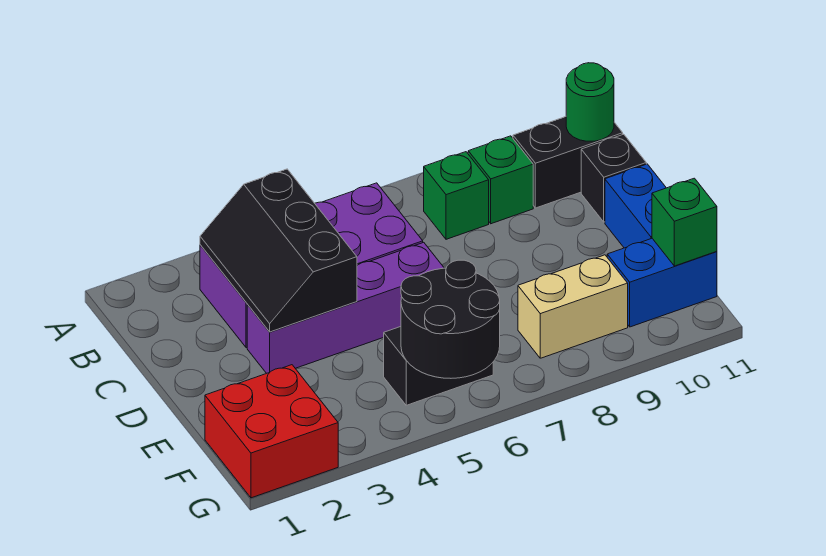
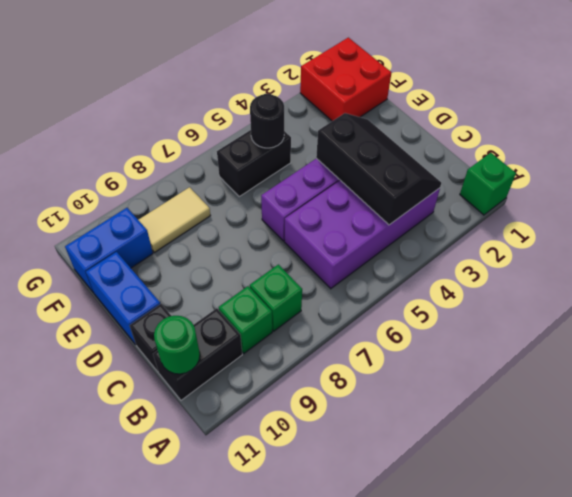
black 2x2 round brick [401,260,500,378] -> black 1x1 round brick [250,94,284,148]
tan 1x2 brick [518,255,628,358] -> tan 1x2 tile [139,187,210,253]
green 1x1 brick [652,178,717,266] -> green 1x1 brick moved to [460,153,516,215]

